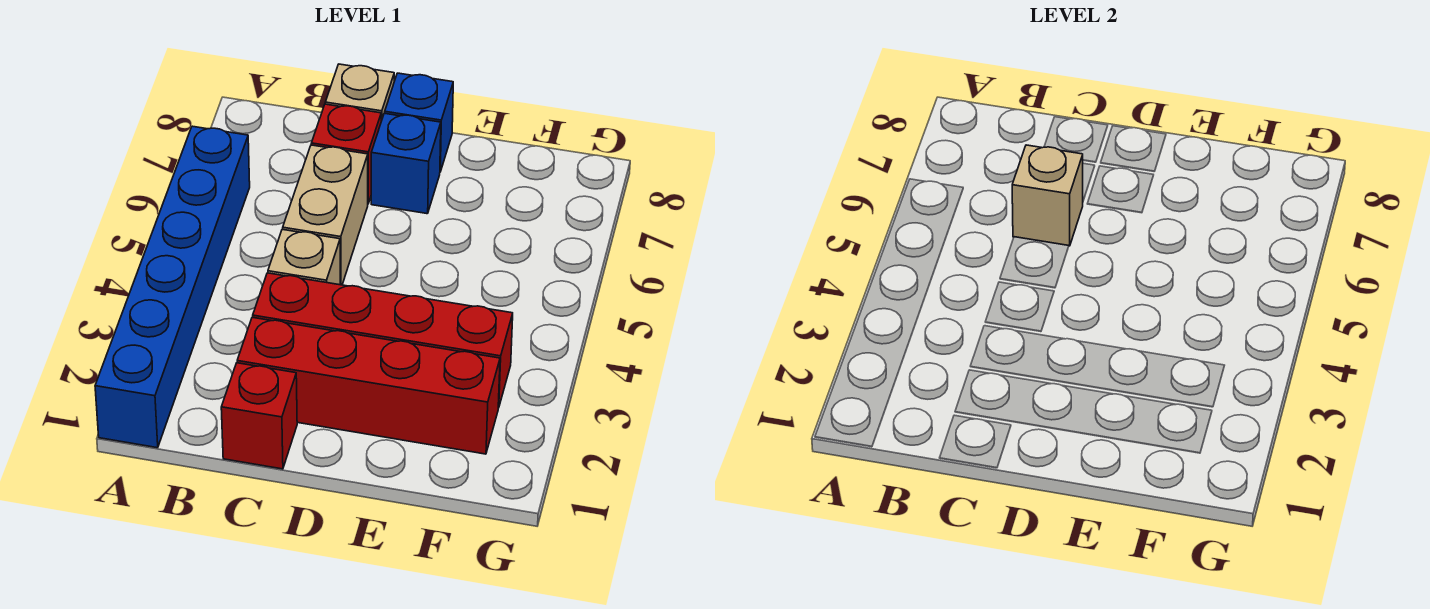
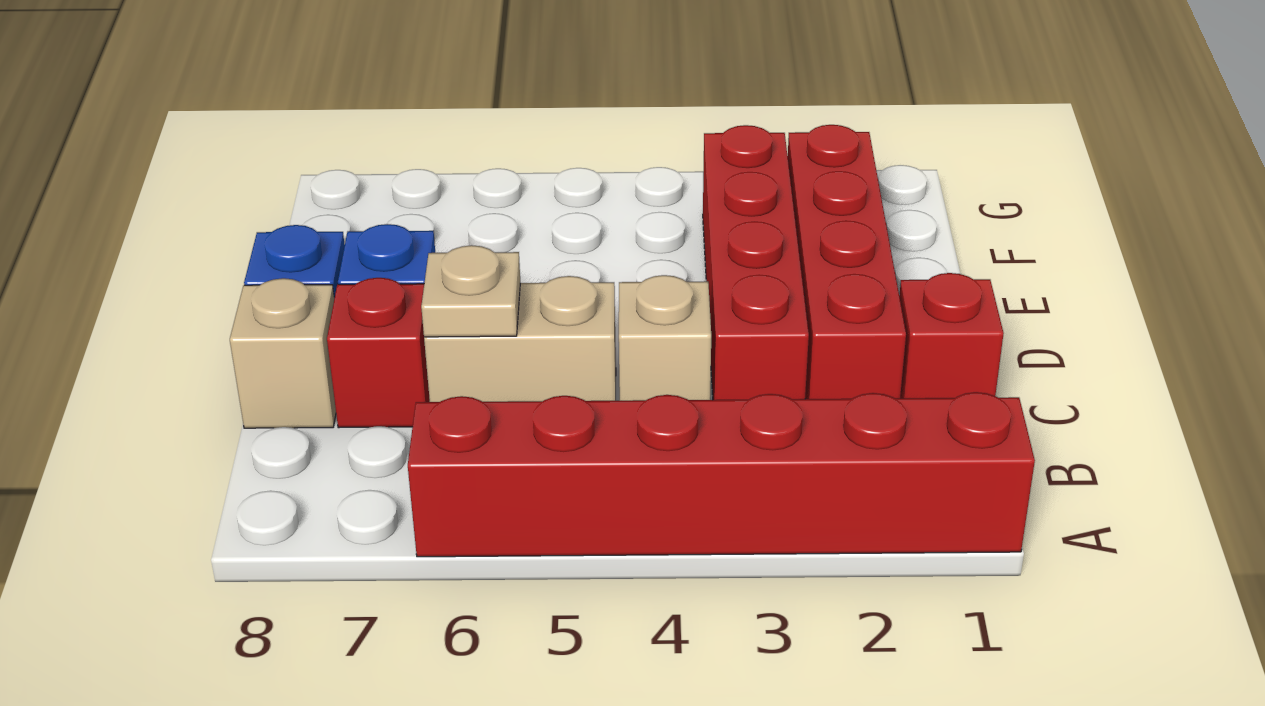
blue 1x6 brick [95,126,250,448] -> red 1x6 brick [408,392,1035,557]
tan 1x1 brick [1012,145,1083,246] -> tan 1x1 plate [421,245,520,337]

